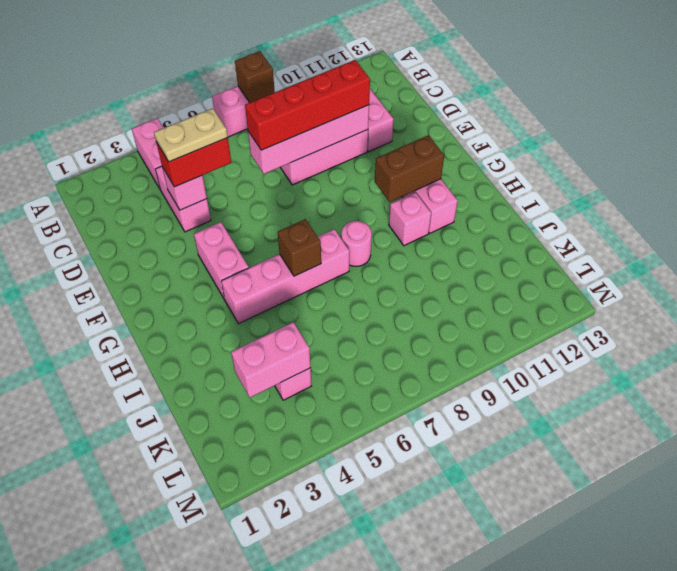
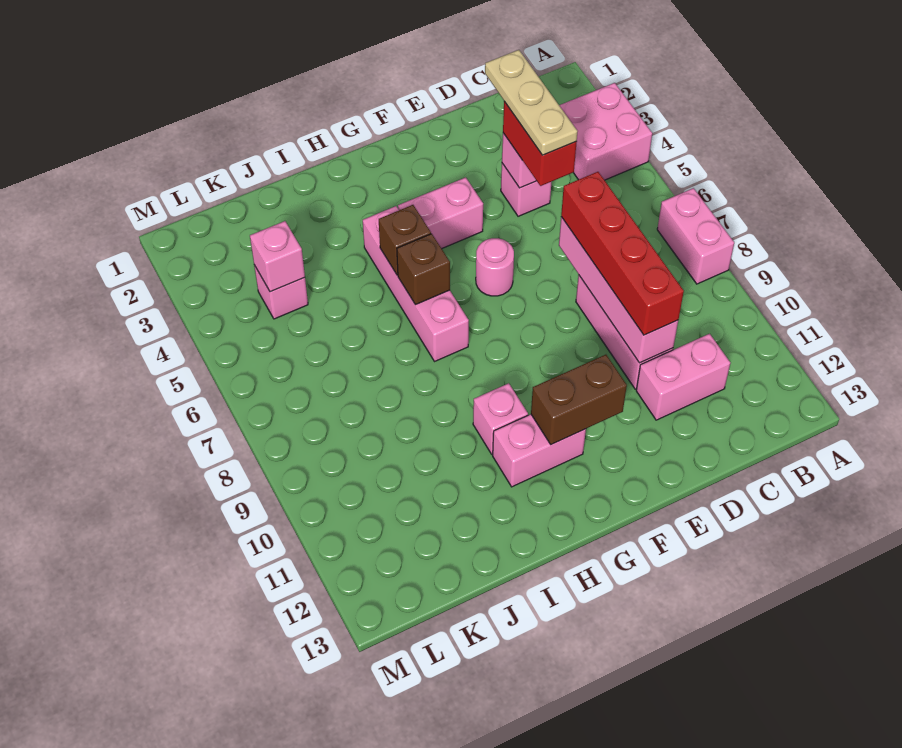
pink 1x2 brick [132,118,163,189] -> pink 2x2 brick [559,83,652,180]
brown 1x1 brick [235,51,275,103] -> brown 1x1 brick moved to [379,205,431,275]
pink 1x2 brick [156,166,211,232] -> pink 1x1 brick [501,163,551,216]
tan 1x2 plate [154,108,228,162] -> tan 1x3 plate [485,50,578,155]
brown 1x2 brick [375,135,444,202] -> brown 1x2 brick turned to [531,355,627,444]
pink 1x1 round brick [341,221,372,266] -> pink 1x1 round brick moved to [476,238,514,296]
pink 1x2 brick [231,322,311,398] -> pink 1x1 brick [250,221,305,292]

